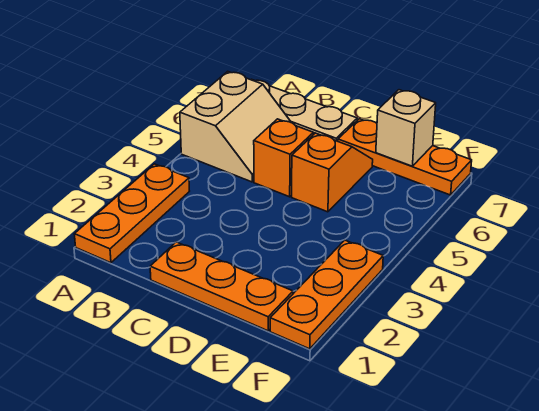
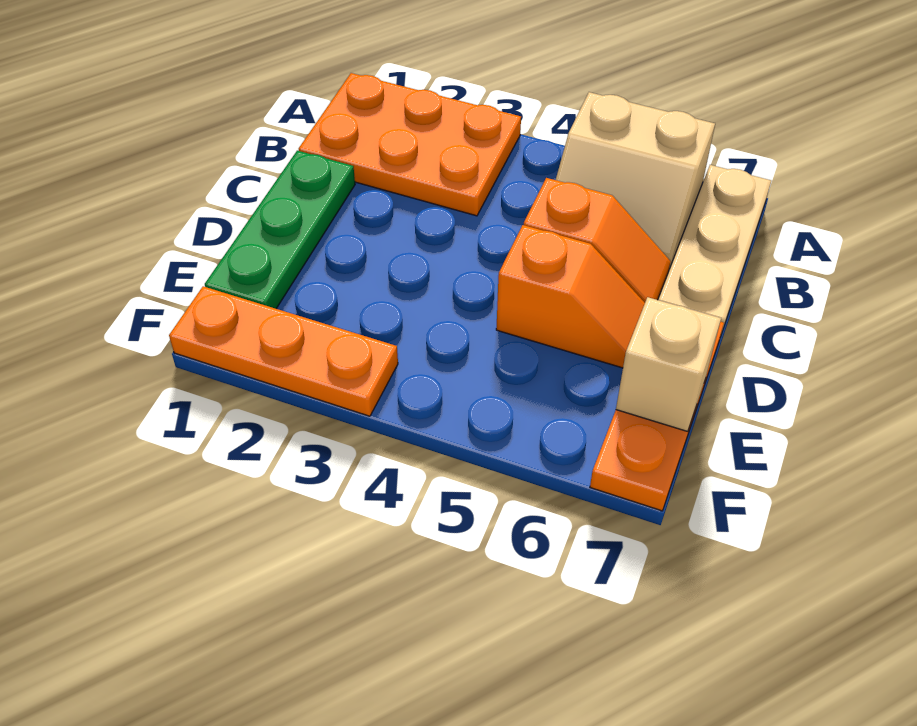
orange 1x3 plate [74,164,189,263] -> orange 2x3 plate [299,73,521,216]
orange 1x3 plate [150,242,293,331] -> green 1x3 plate [205,151,355,309]

